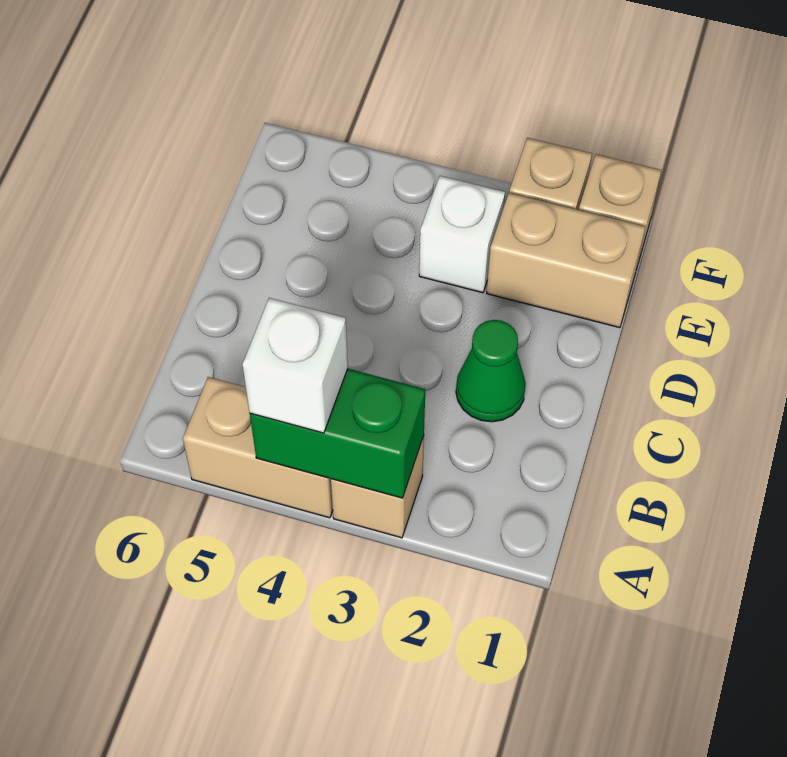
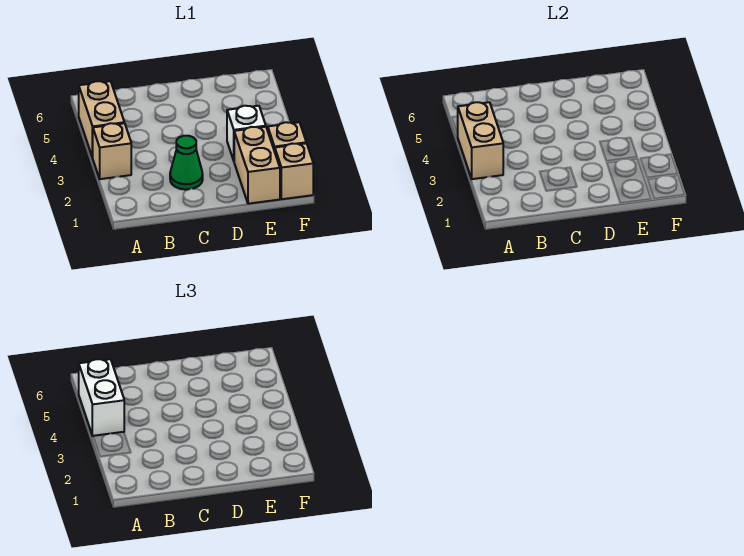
green 1x2 brick [250,369,425,498] -> tan 1x2 brick [458,102,503,179]
white 1x1 brick [243,298,348,433] -> white 1x2 brick [79,359,124,436]

